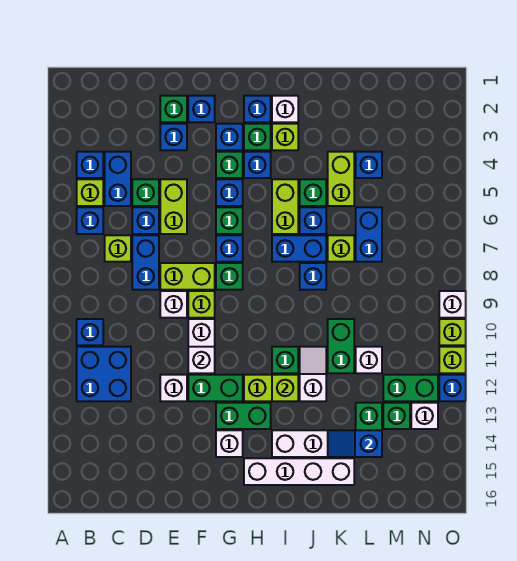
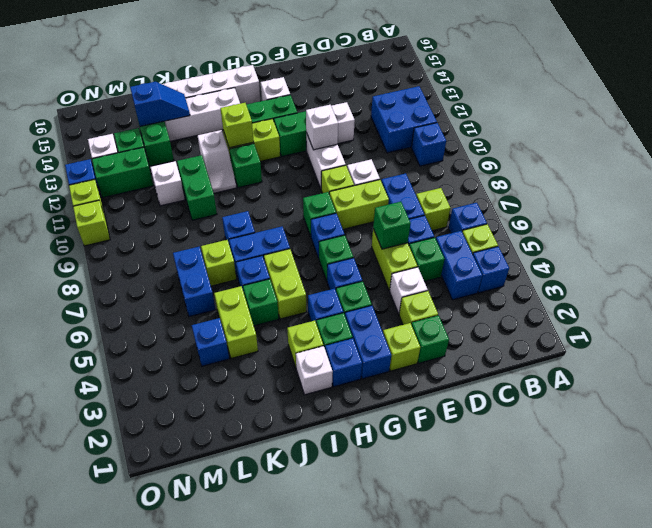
blue 1x1 brick [160,124,187,150] -> lime 1x1 brick [399,291,438,325]
none -> green 1x1 brick [373,202,411,249]
blue 1x1 brick [188,96,215,122] -> lime 1x1 brick [383,323,420,371]
blue 1x1 brick [216,124,243,150] -> blue 1x2 brick [345,306,391,379]
white 1x1 brick [439,291,466,318] -> white 1x1 brick moved to [389,267,428,314]

